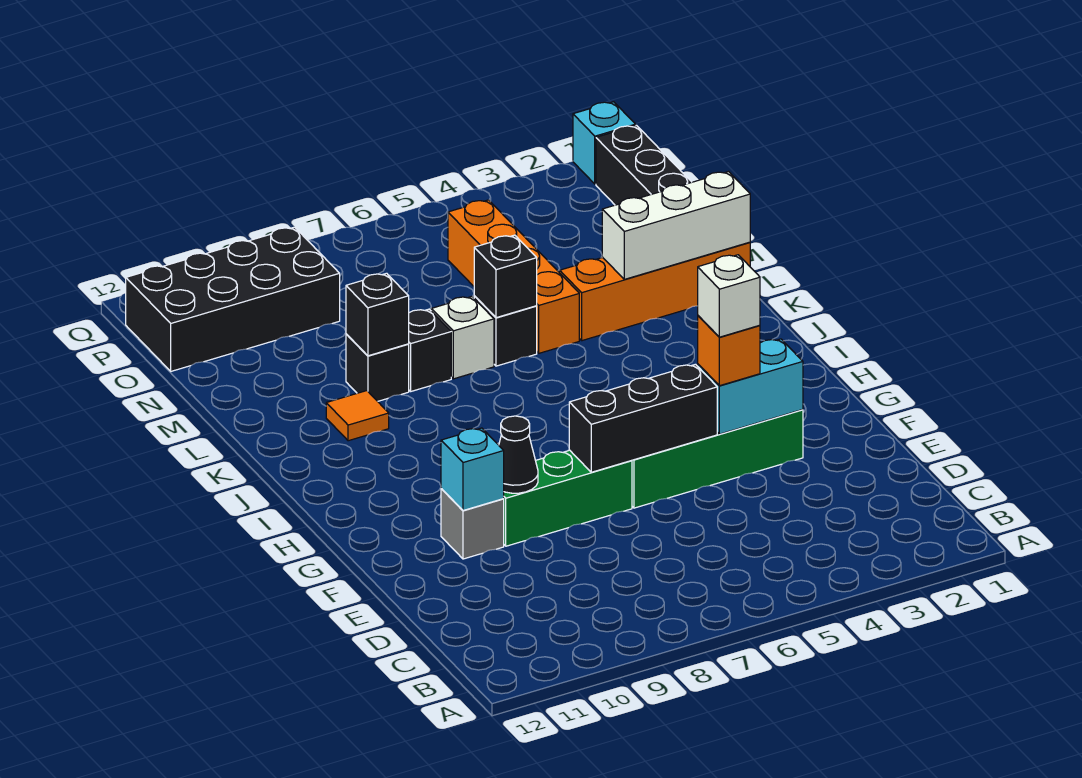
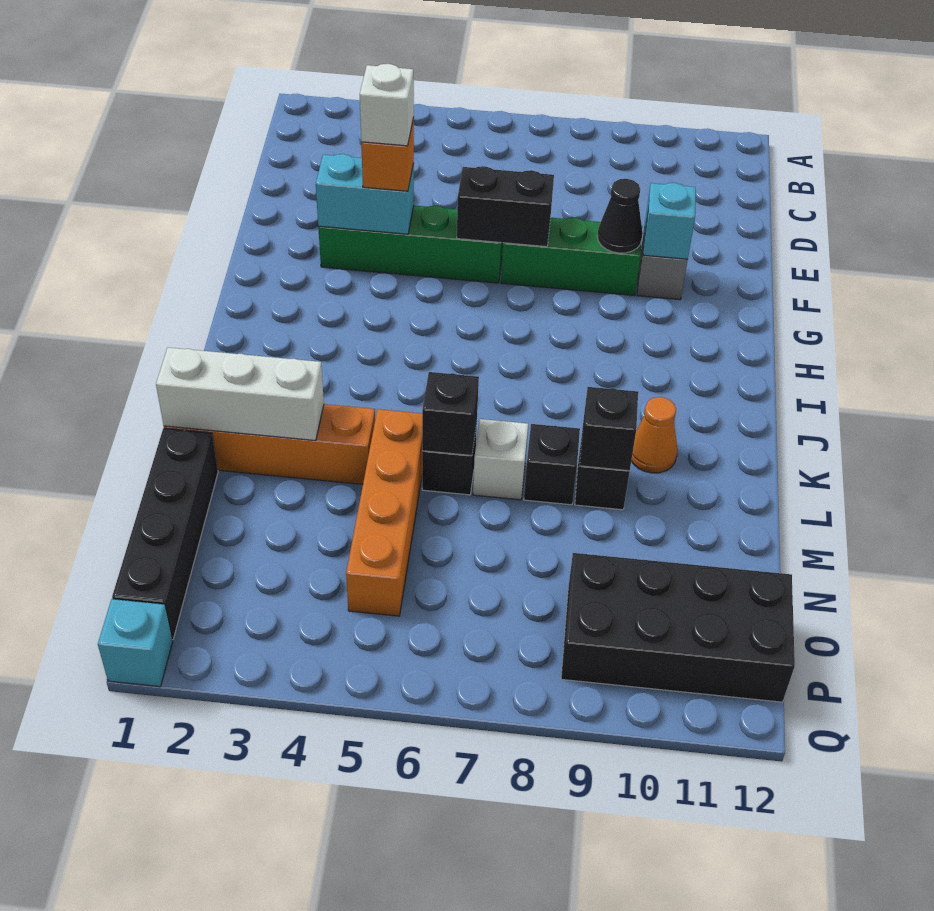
black 1x3 brick [569,364,717,472] -> black 1x2 brick [457,166,554,247]
orange 1x1 tile [326,391,389,441] -> orange 1x1 cone [631,397,678,473]

